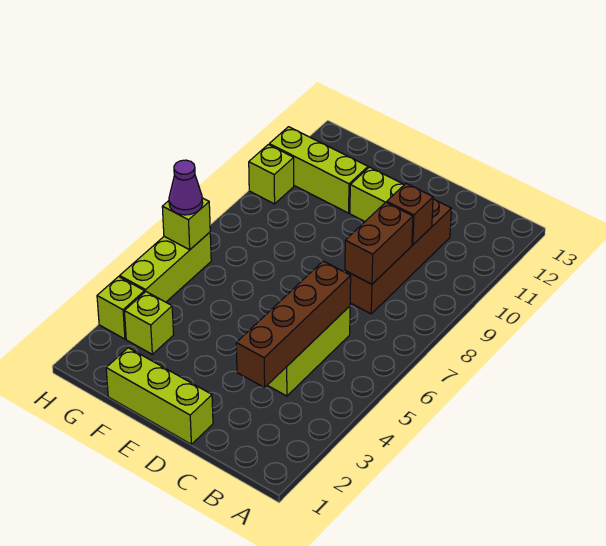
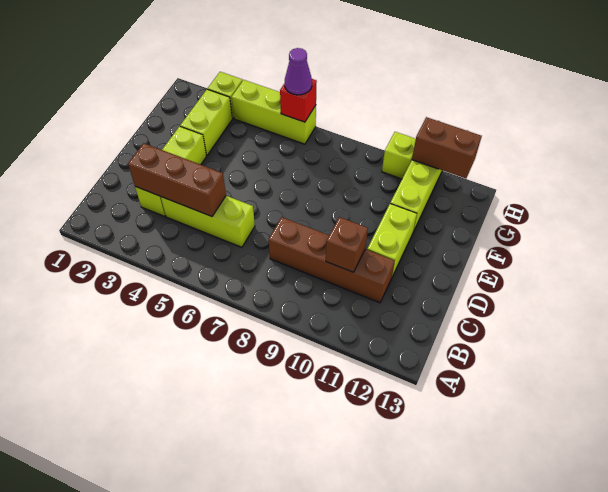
brown 1x4 brick [236,261,351,388] -> brown 1x3 brick [128,143,226,217]
brown 1x2 brick [345,202,413,284] -> brown 1x2 brick moved to [412,117,482,179]
lime 1x3 brick [106,348,213,444] -> lime 1x3 brick moved to [135,126,206,216]
lime 1x1 brick [124,292,174,354] -> lime 1x2 brick [180,89,232,156]
lime 1x1 brick [162,198,210,250] -> red 1x1 brick [280,79,317,122]

